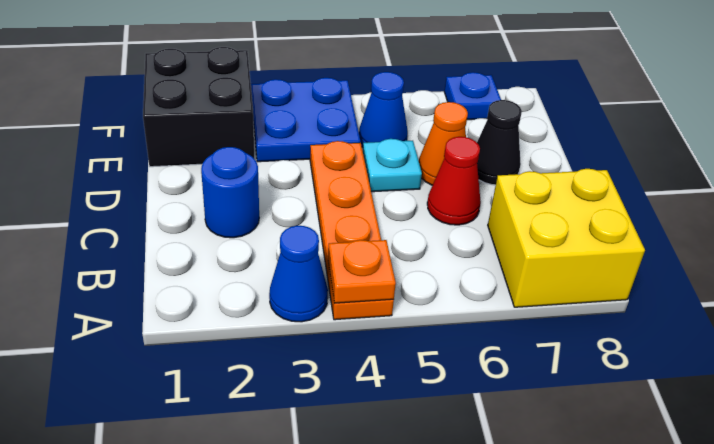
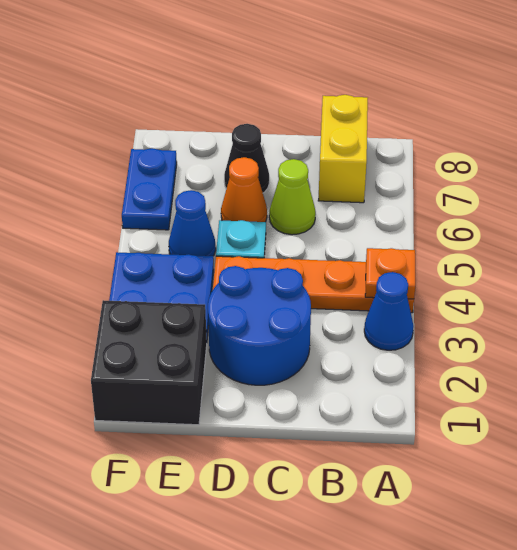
yellow 2x2 brick [488,169,645,307] -> yellow 1x2 brick [318,95,368,203]
blue 1x1 round brick [201,147,259,238] -> blue 2x2 round brick [208,266,311,385]
red 1x1 cone [427,137,481,225] -> lime 1x1 cone [269,159,316,235]
blue 1x1 plate [444,72,501,120] -> blue 1x2 plate [122,148,177,230]

